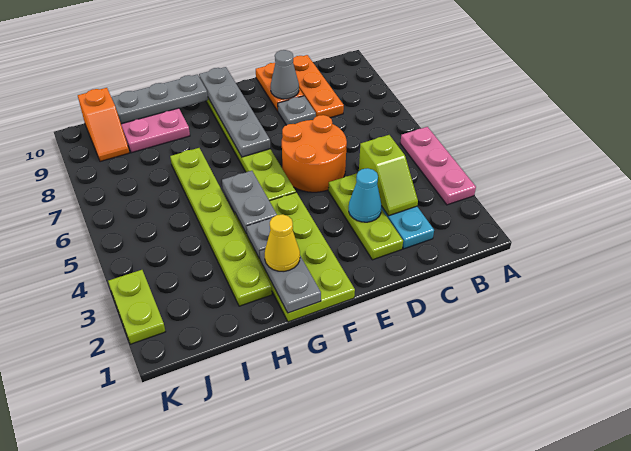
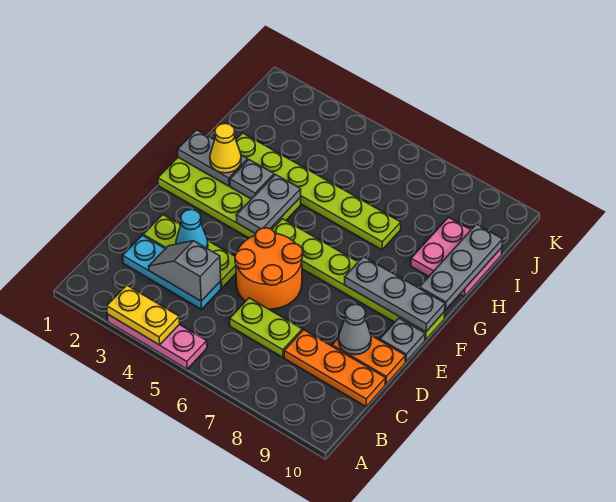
none -> yellow 1x2 plate [107,285,180,345]
lime 1x2 slope [359,135,418,216] -> grey 1x2 slope [149,241,221,301]
grey 1x1 plate [278,96,316,125] -> grey 1x1 plate moved to [380,318,425,362]
grey 1x4 plate [199,67,270,157] -> grey 1x3 plate [345,257,445,332]
grey 1x2 plate [222,171,277,234] -> grey 1x2 plate turned to [236,175,301,234]
orange 1x2 slope [78,88,130,162] -> none
lime 1x2 plate [108,270,166,344] -> lime 1x2 plate moved to [230,298,302,357]

